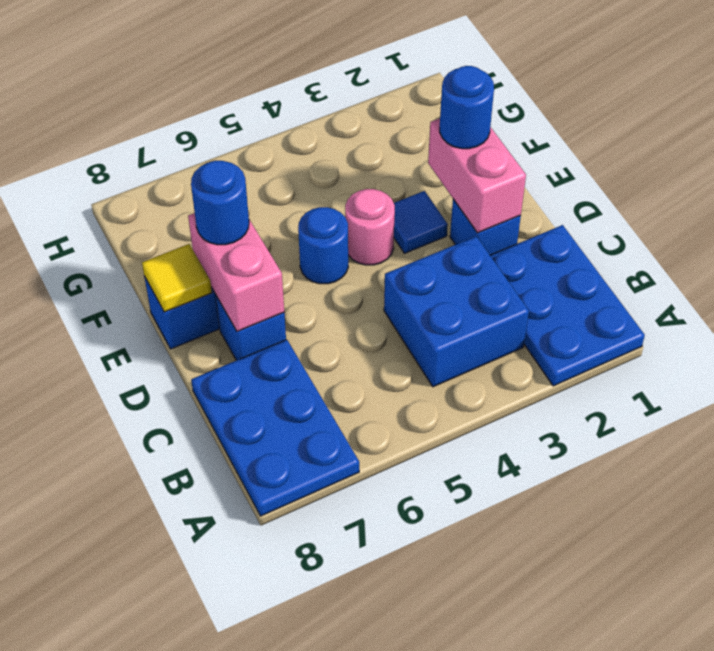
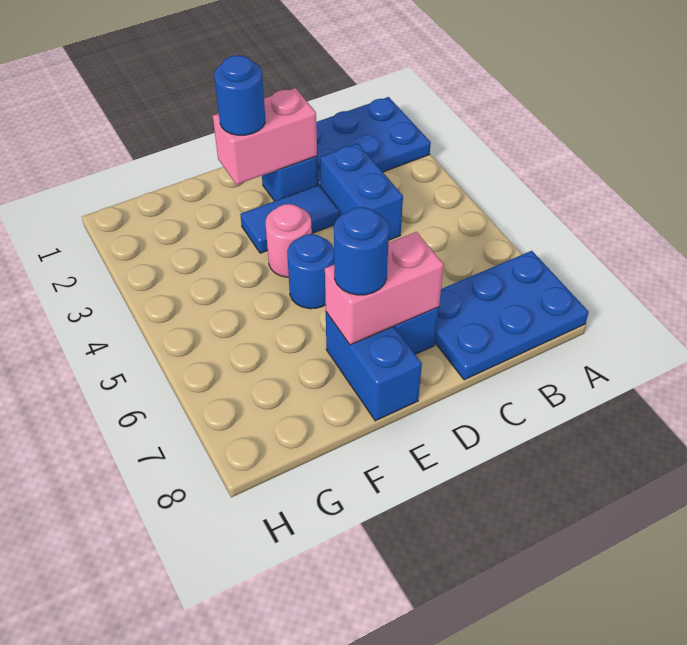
blue 2x2 brick [384,236,529,387] -> blue 1x2 brick [320,143,403,240]
blue 1x1 tile [394,191,448,253] -> blue 1x2 tile [240,185,339,253]
yellow 1x1 tile [142,244,212,312] -> none

